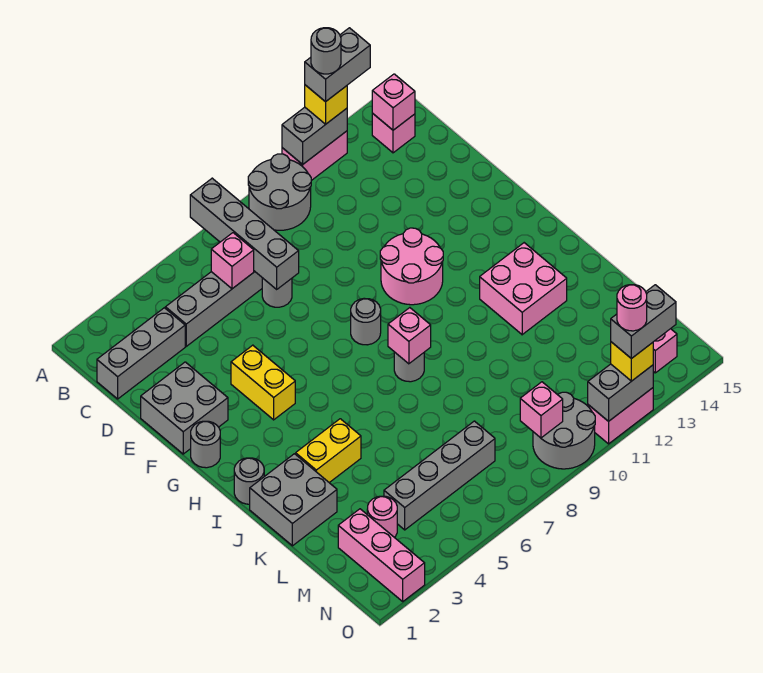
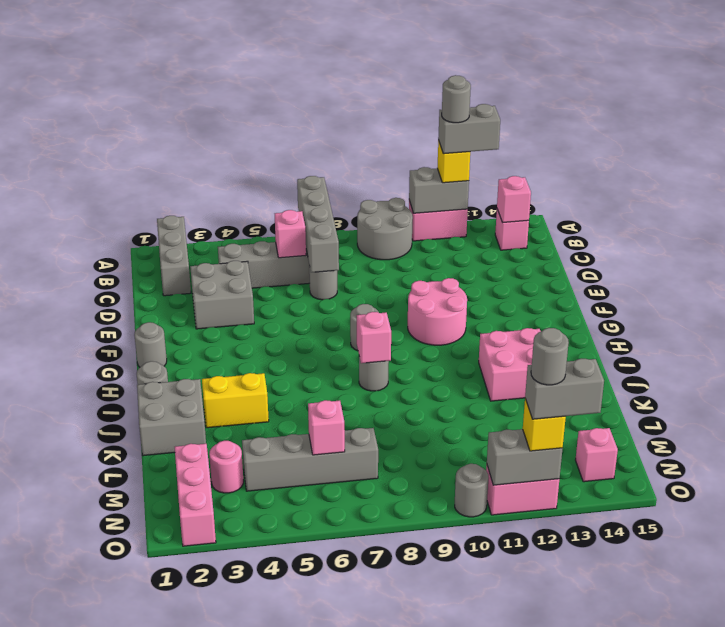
grey 1x3 brick [97,308,185,399] -> grey 1x3 brick turned to [157,216,191,296]
grey 2x2 brick [141,362,228,454] -> grey 2x2 brick moved to [190,261,254,329]
yellow 1x2 brick [231,345,295,420] -> none
grey 2x2 round brick [533,392,595,469] -> grey 1x1 round brick [455,464,489,517]
pink 1x1 brick [520,382,563,438] -> pink 1x1 brick moved to [308,400,345,455]
pink 1x1 round brick [617,285,647,331] -> grey 1x1 round brick [531,328,569,385]

